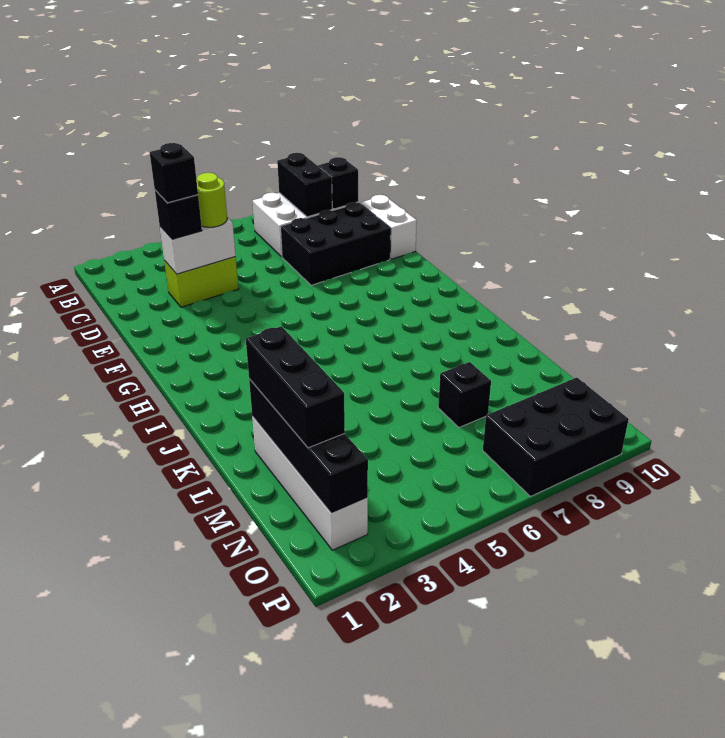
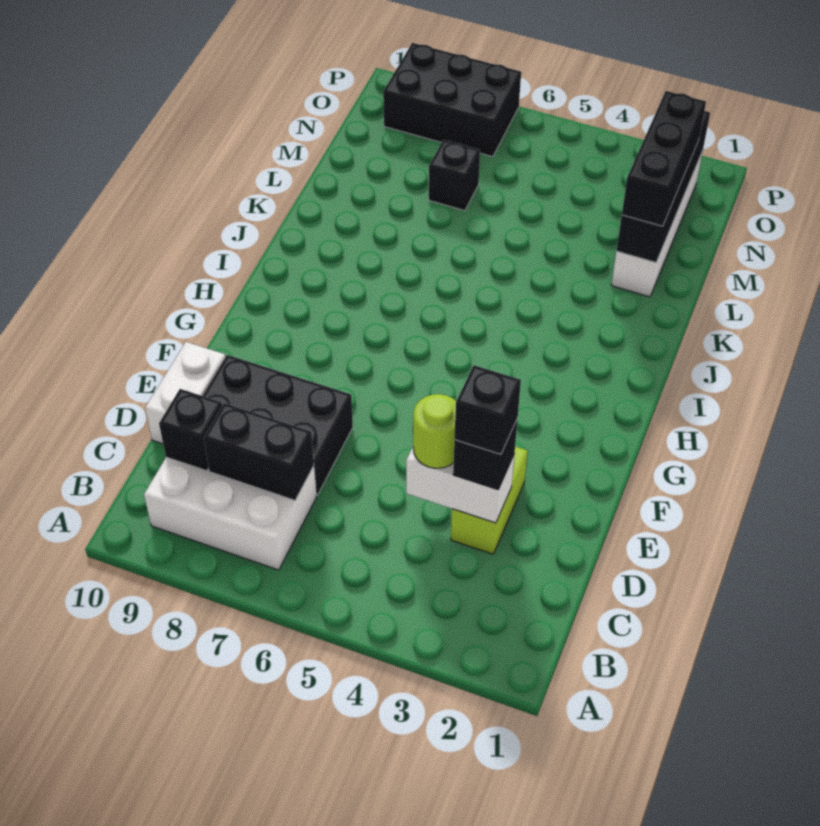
black 1x2 brick [277,153,332,217] -> black 1x2 brick turned to [203,403,314,500]
lime 1x2 brick [164,257,238,307] -> lime 1x2 brick turned to [451,447,527,554]

